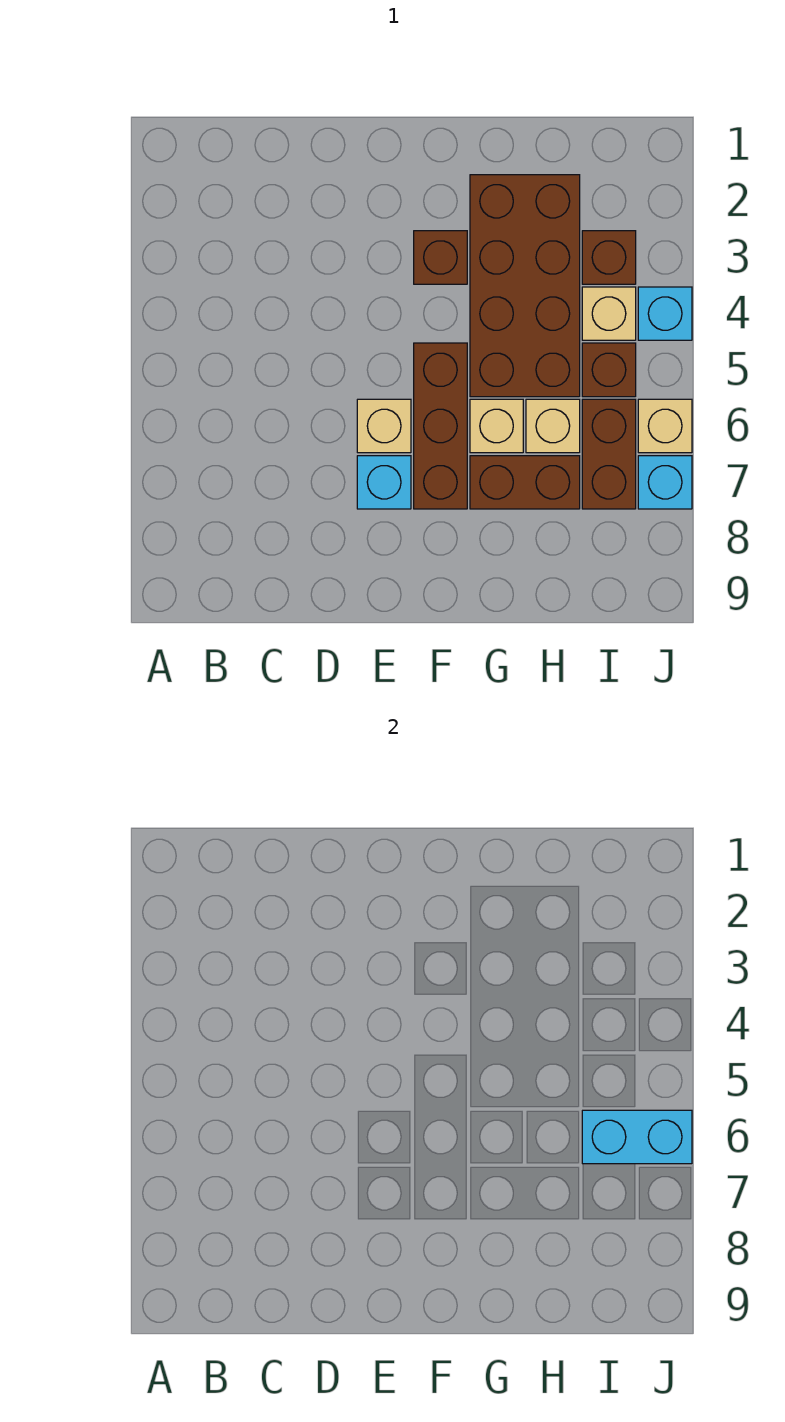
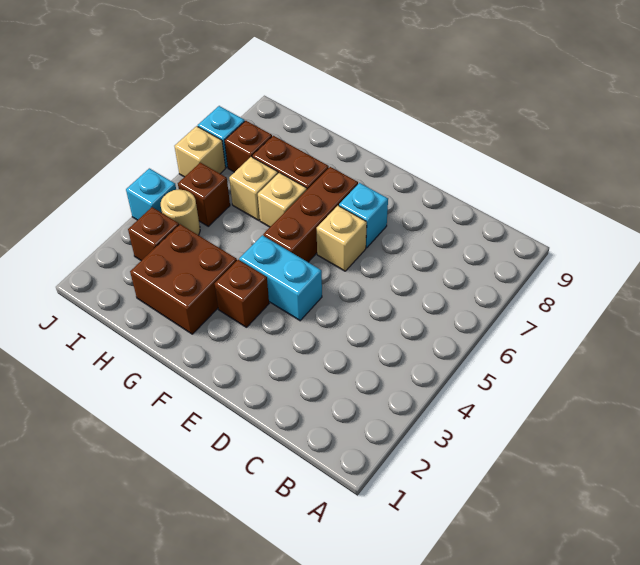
brown 2x4 brick [470,175,580,397] -> brown 2x2 brick [130,224,237,334]
tan 1x1 brick [582,287,636,340] -> tan 1x1 round brick [161,189,200,235]
brown 1x2 brick [582,399,636,509] -> brown 1x1 brick [225,121,272,172]
cyan 1x2 brick [582,1110,692,1164] -> cyan 1x2 brick moved to [239,235,322,321]

